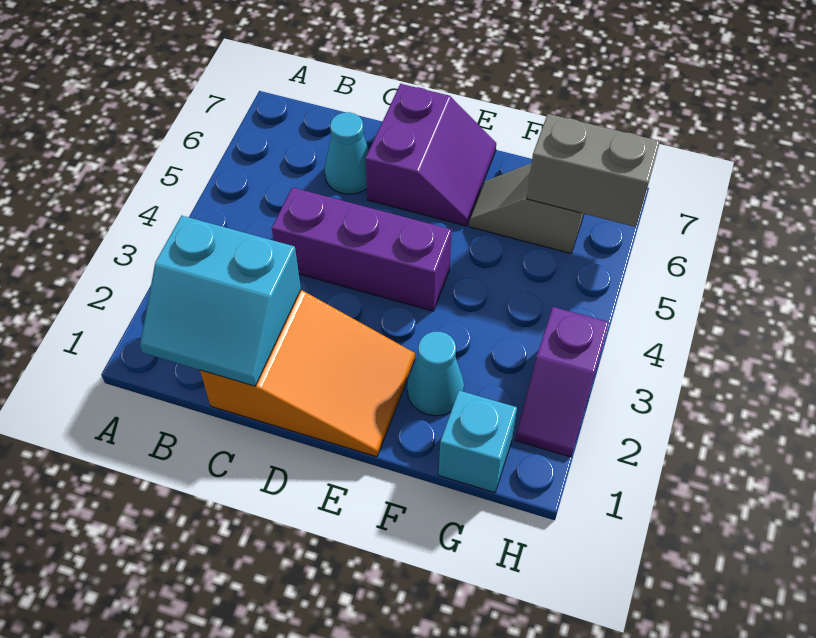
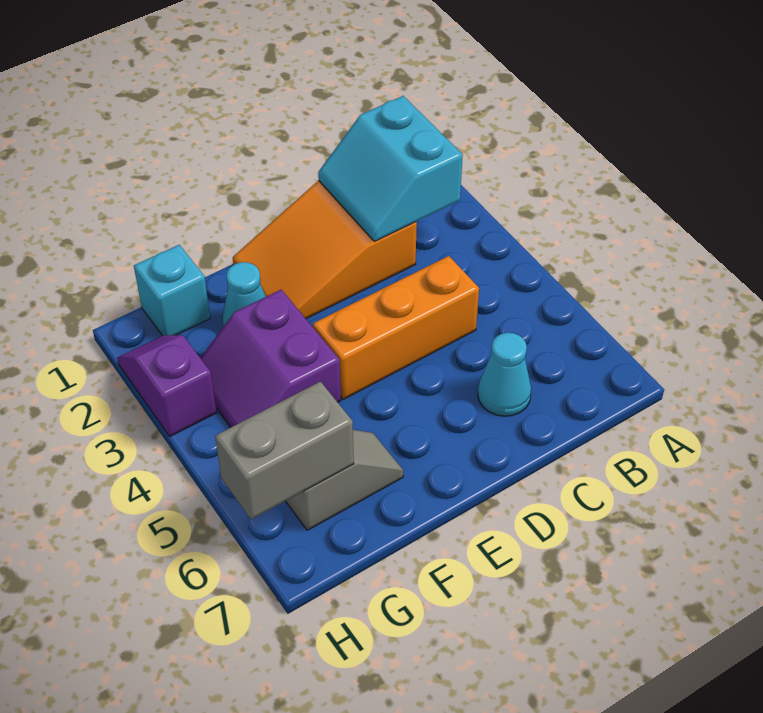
cyan 2x2 slope [140,216,301,386] -> cyan 2x2 slope turned to [318,96,463,241]
purple 1x3 brick [272,187,452,311] -> orange 1x3 brick [313,256,479,399]
purple 2x2 slope [365,84,496,226] -> purple 2x2 slope moved to [201,290,341,427]

